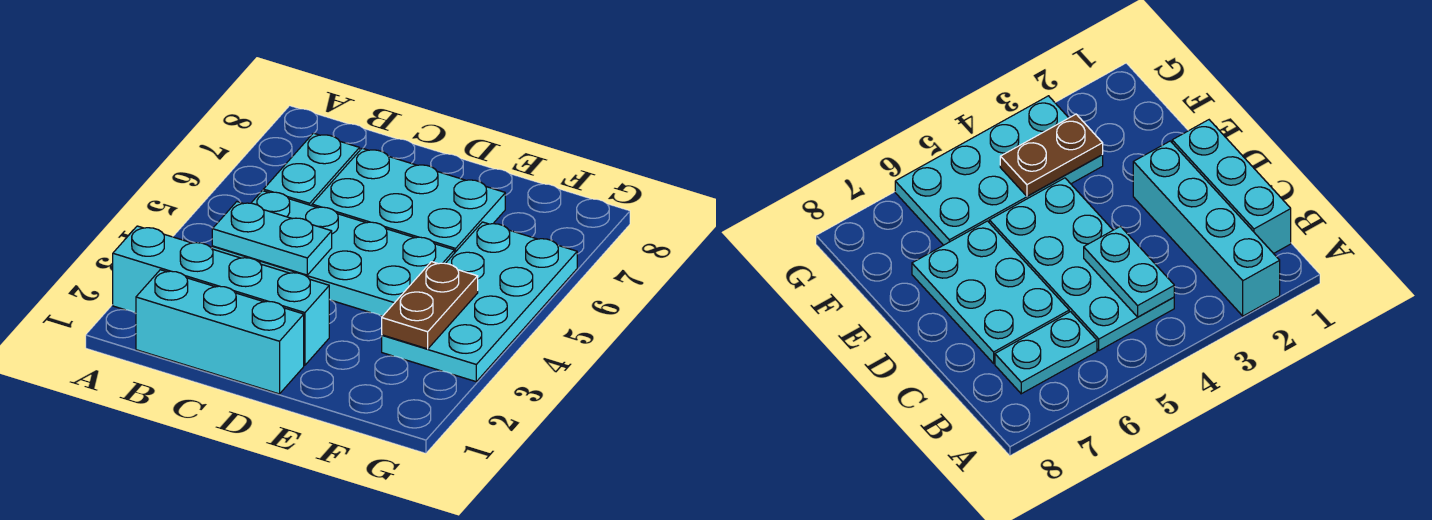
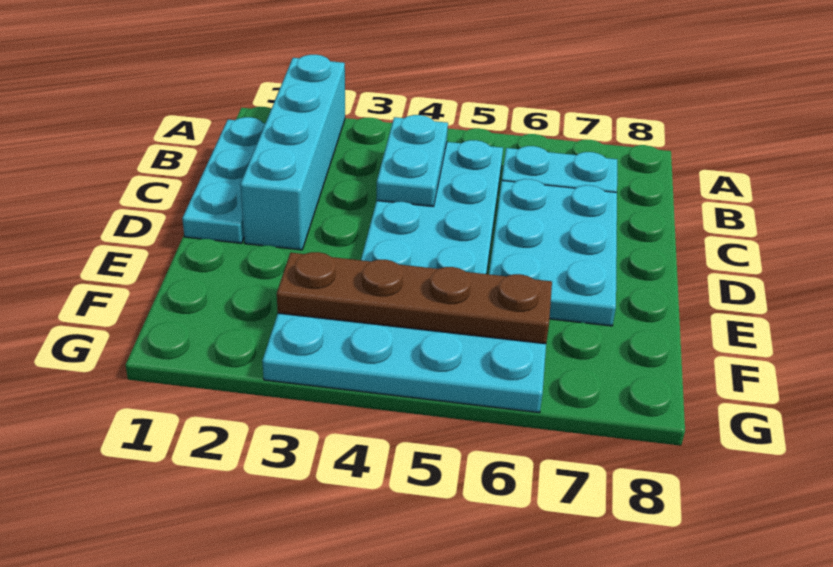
cyan 1x3 brick [136,270,304,394] -> cyan 1x3 plate [182,117,265,243]
brown 1x2 plate [382,262,478,349] -> brown 1x4 plate [277,252,552,344]

